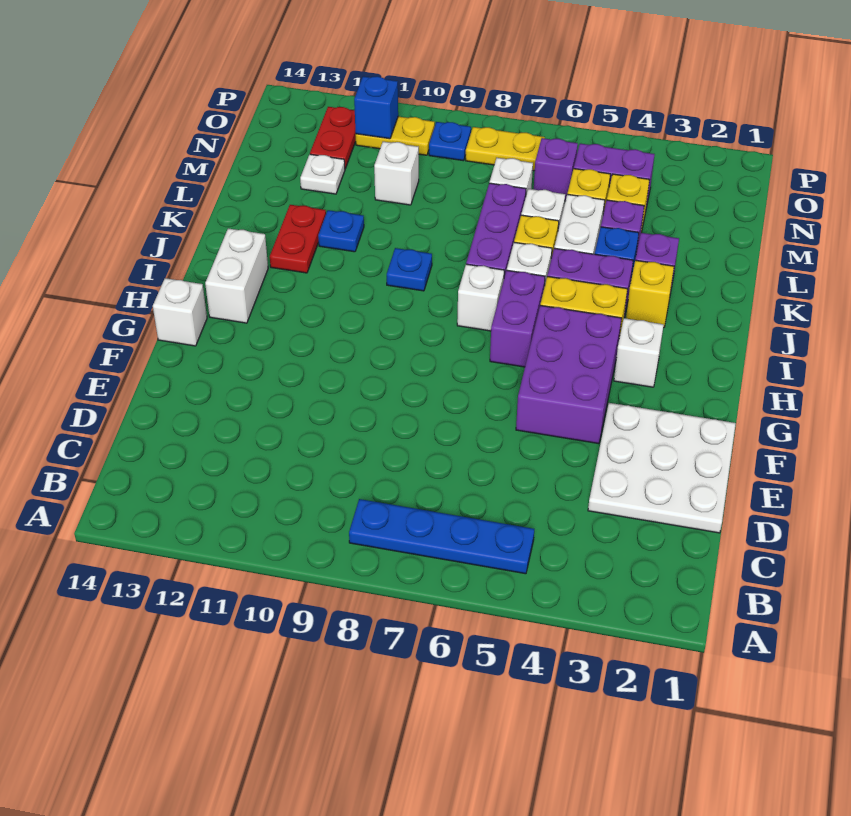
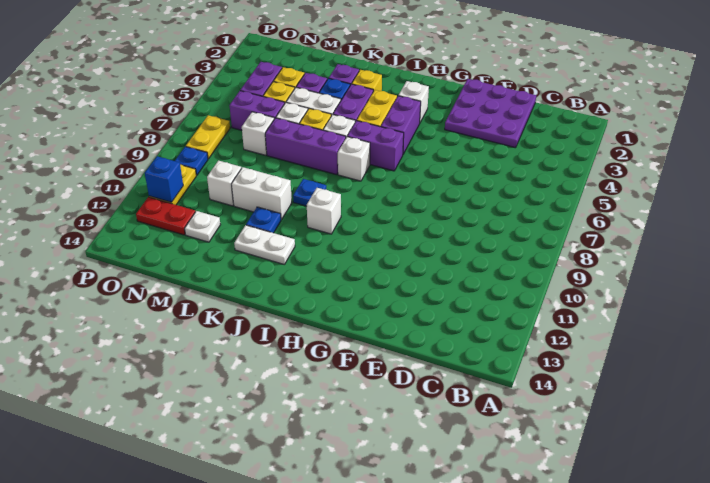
blue 1x4 plate [349,499,534,574] -> none
white 3x3 plate [588,403,736,533] -> purple 3x3 plate [445,79,536,148]
purple 2x3 brick [516,305,622,444] -> purple 1x2 brick [381,96,421,154]
white 1x1 brick [153,278,207,346] -> white 1x1 brick moved to [307,188,341,234]
white 1x2 brick [205,228,268,323] -> white 1x2 brick moved to [232,167,292,220]
red 1x2 plate [270,205,326,273] -> white 1x2 plate [234,225,295,264]
purple 1x1 brick [534,138,578,201] -> purple 1x2 brick [229,91,285,130]

